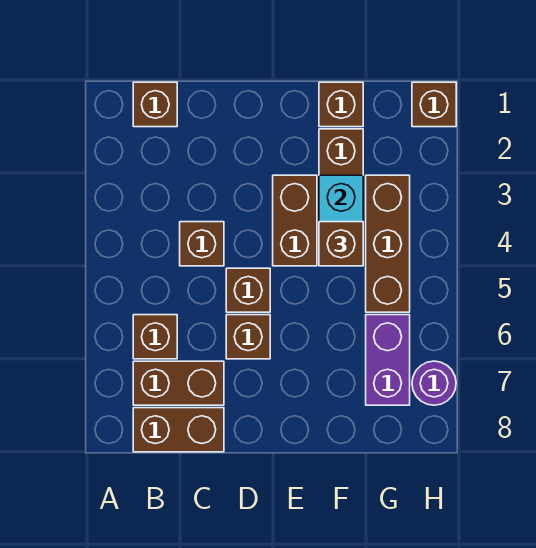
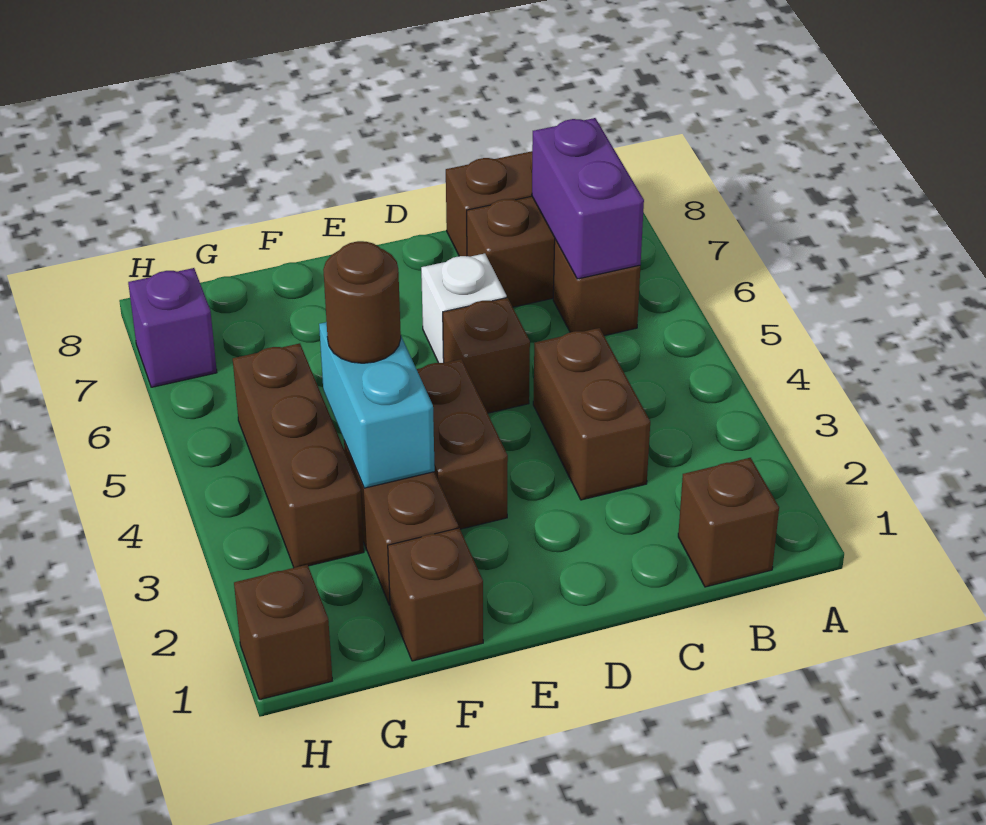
brown 1x1 brick [180,222,224,266] -> brown 1x2 brick [533,328,650,500]
brown 1x1 brick [226,315,270,359] -> white 1x1 brick [421,253,507,363]
brown 1x1 brick [319,222,363,266] -> brown 1x1 round brick [323,241,401,363]
purple 1x2 brick [366,315,410,405] -> purple 1x2 brick moved to [532,118,644,279]
purple 1x1 round brick [412,361,456,405] -> purple 1x1 brick [128,268,217,387]

